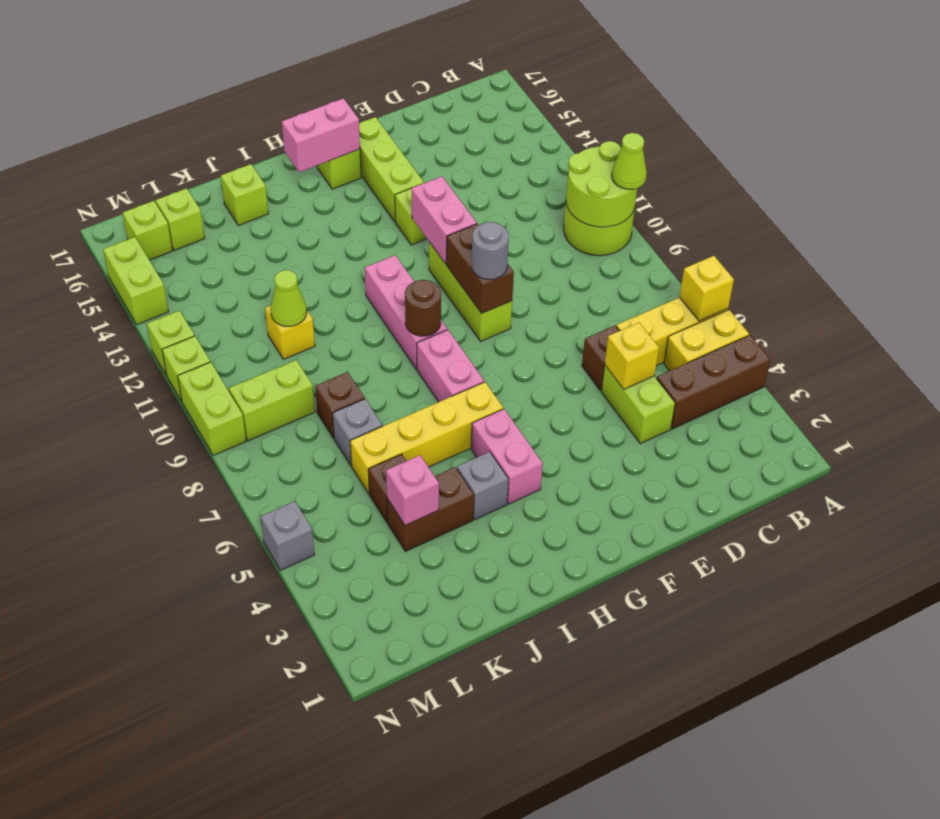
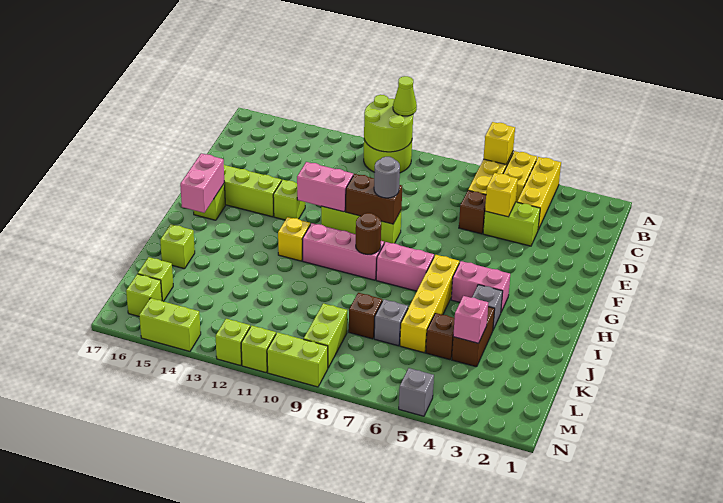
brown 1x3 brick [657,335,770,429] -> yellow 1x3 brick [517,157,561,230]
yellow 1x1 brick [265,305,315,359] -> yellow 1x1 brick moved to [278,217,310,261]
lime 1x1 cone [271,270,307,327] -> none

